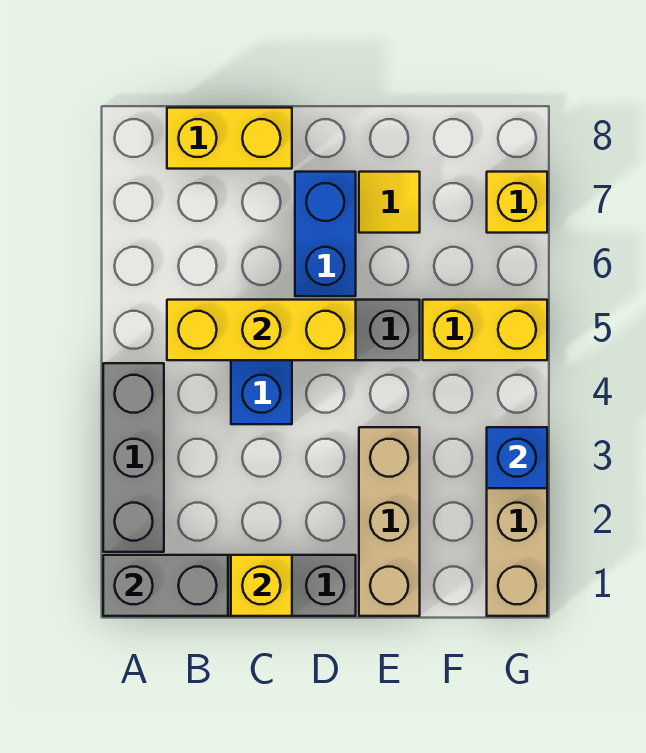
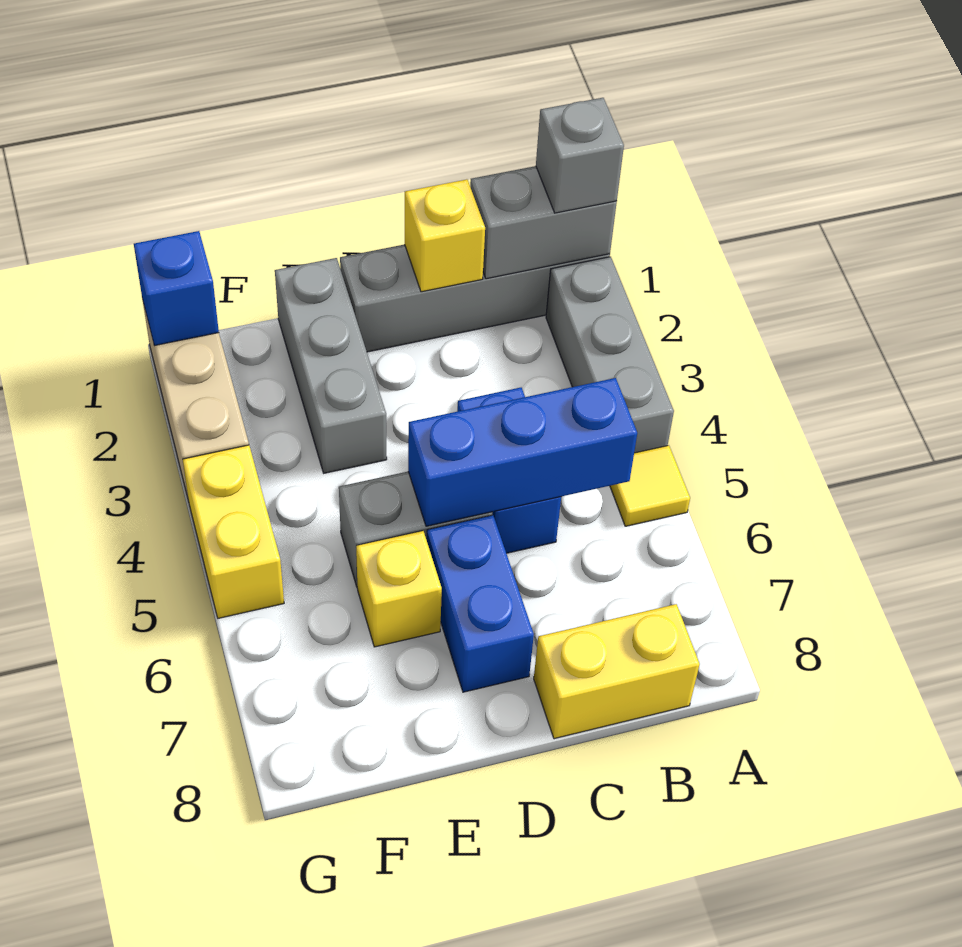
none -> grey 1x1 brick [536,98,624,213]
yellow 1x3 brick [167,300,356,360] -> blue 1x3 brick [408,378,637,526]
tan 1x3 brick [359,427,420,616] -> grey 1x3 brick [275,258,387,473]
yellow 1x1 tile [359,172,420,233] -> yellow 1x1 tile moved to [610,445,690,526]
yellow 1x2 brick [423,300,547,360] -> yellow 1x2 brick turned to [183,445,284,618]
blue 1x1 brick [487,427,547,488] -> blue 1x1 brick moved to [134,231,219,346]
yellow 1x1 brick [487,172,547,233] -> yellow 1x1 brick moved to [356,531,442,647]

